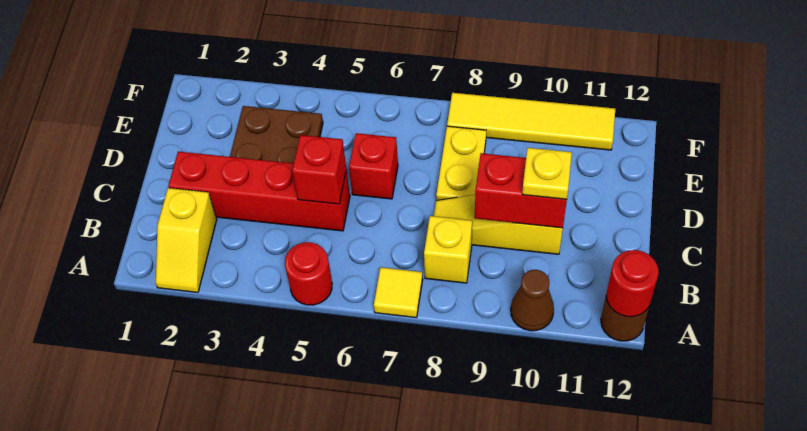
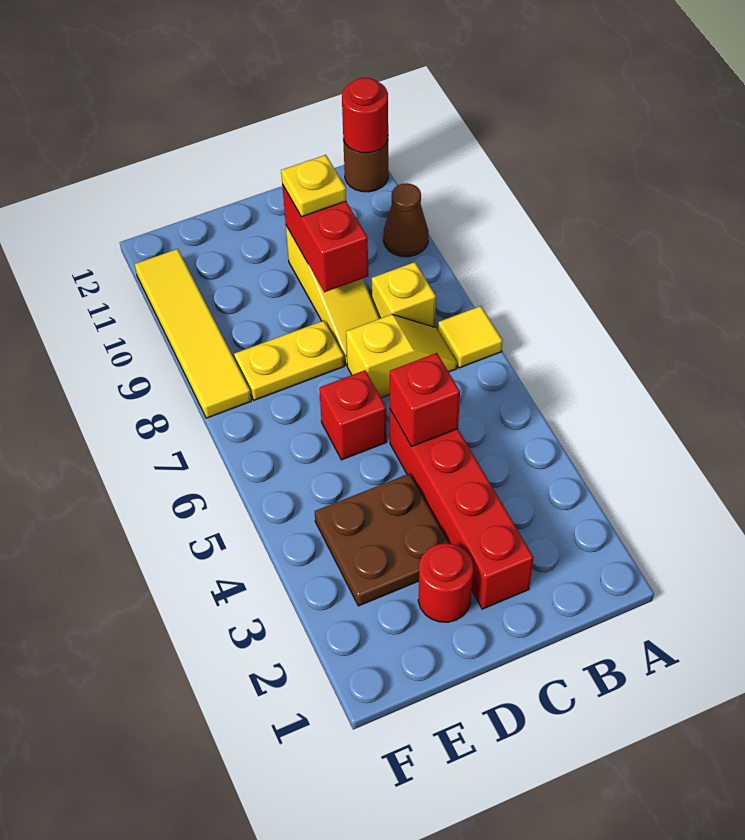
yellow 1x2 slope [156,188,217,292] -> yellow 1x2 slope moved to [346,314,457,398]
red 1x1 round brick [285,242,332,305] -> red 1x1 round brick moved to [418,543,473,622]

